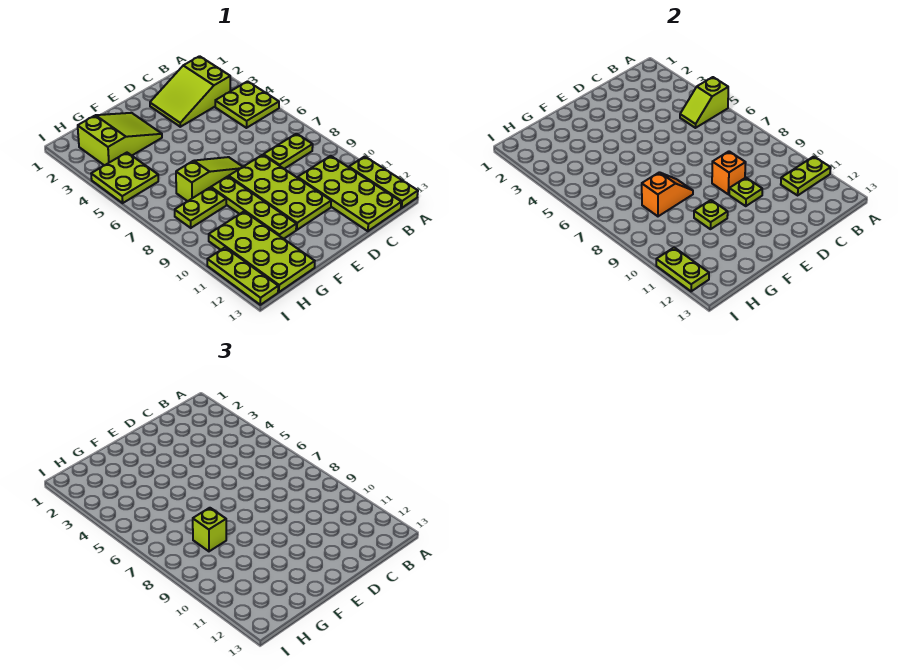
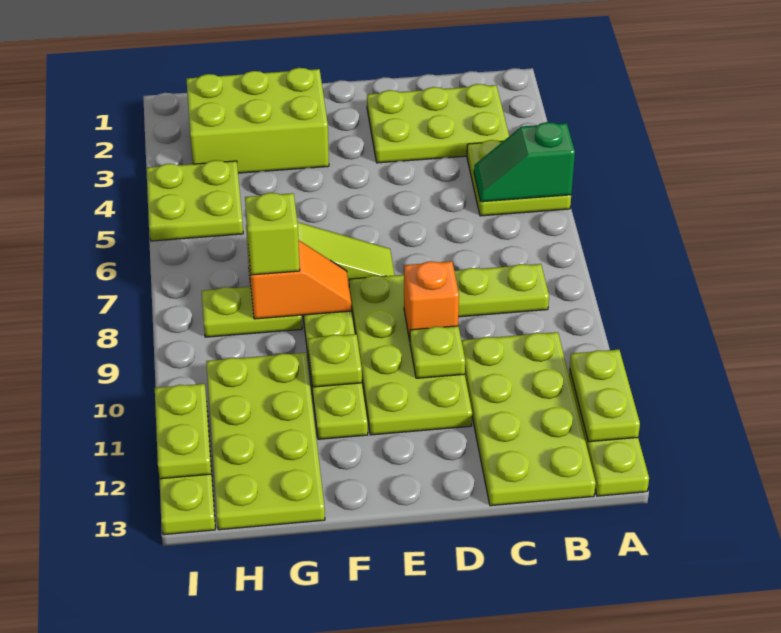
lime 1x2 slope [680,77,728,128] -> green 1x2 slope [474,122,575,202]
lime 1x2 plate [781,156,831,195] -> lime 1x2 plate turned to [570,350,640,442]
lime 2x3 slope [150,56,230,127] -> lime 2x3 plate [367,84,509,163]
lime 2x3 slope [78,113,162,165] -> lime 2x3 brick [186,68,329,173]

